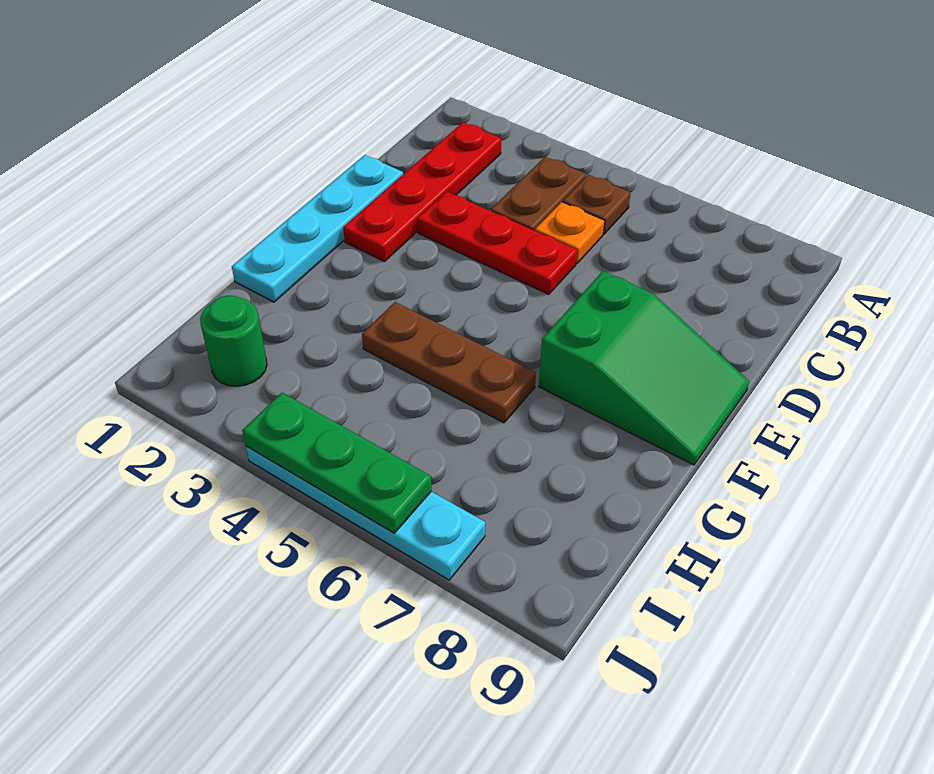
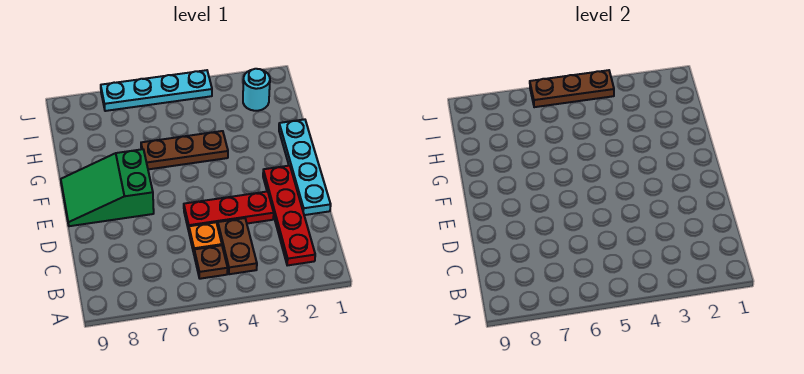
green 1x1 round brick [200,296,267,386] -> cyan 1x1 round brick [243,69,270,111]
green 1x3 plate [242,393,431,533] -> brown 1x3 plate [530,70,614,107]

